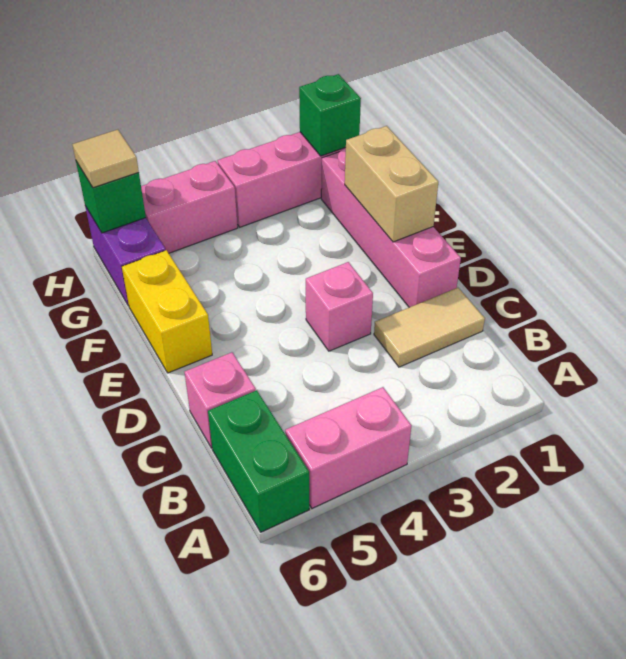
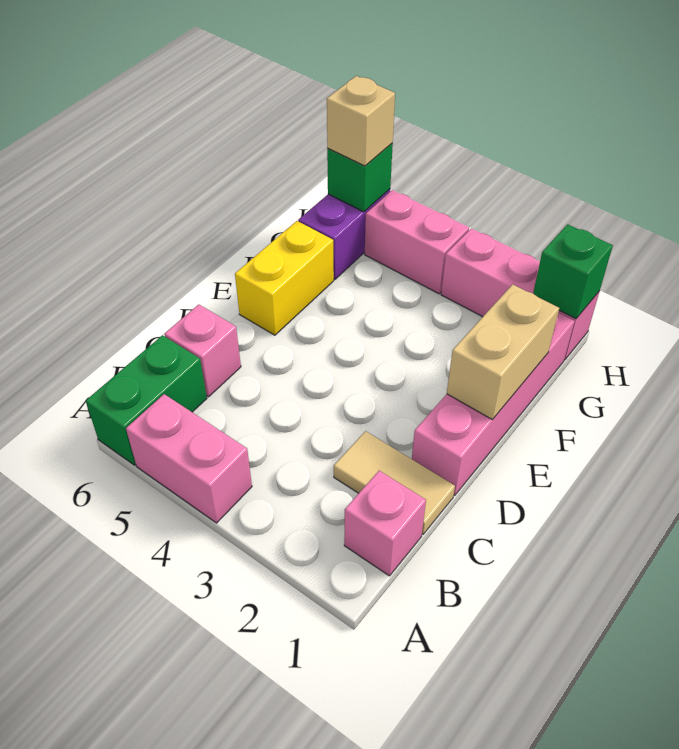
pink 1x1 brick [306,262,373,351] -> pink 1x1 brick moved to [344,471,426,576]
tan 1x1 tile [72,130,139,188] -> tan 1x1 brick [327,76,395,166]

